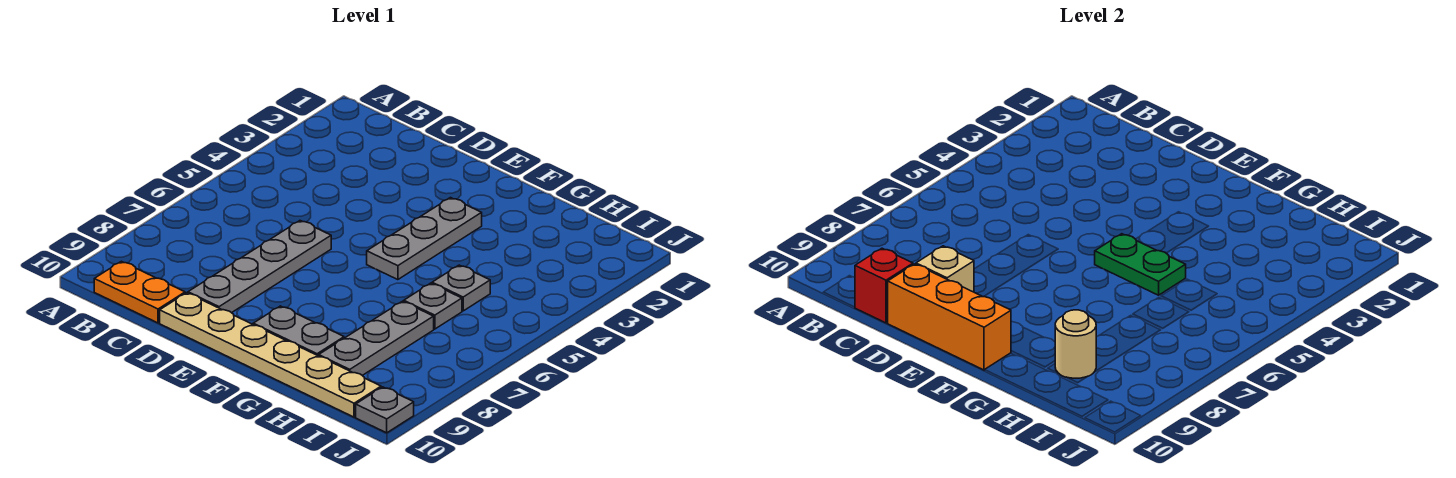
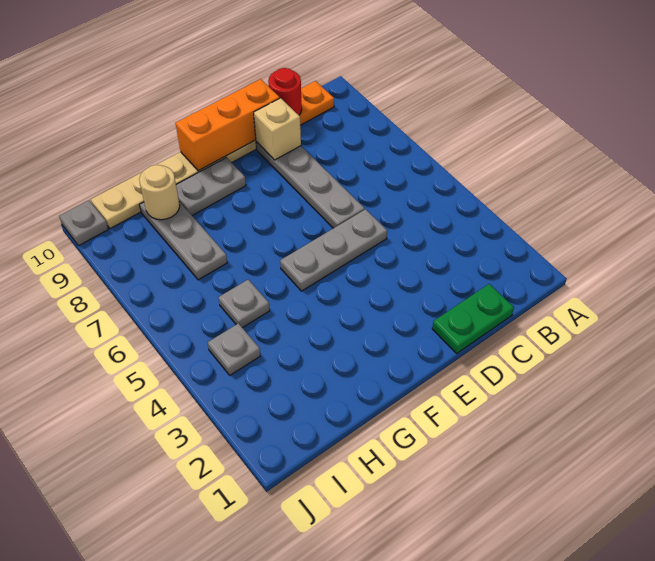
red 1x1 brick [855,248,913,323] -> red 1x1 round brick [268,68,302,115]
grey 1x3 plate [367,198,482,280] -> grey 1x3 plate turned to [280,209,387,291]
green 1x2 plate [1095,234,1186,295] -> green 1x2 plate moved to [432,284,514,353]
grey 1x1 plate [404,283,462,329] -> grey 1x1 plate moved to [208,323,260,375]

